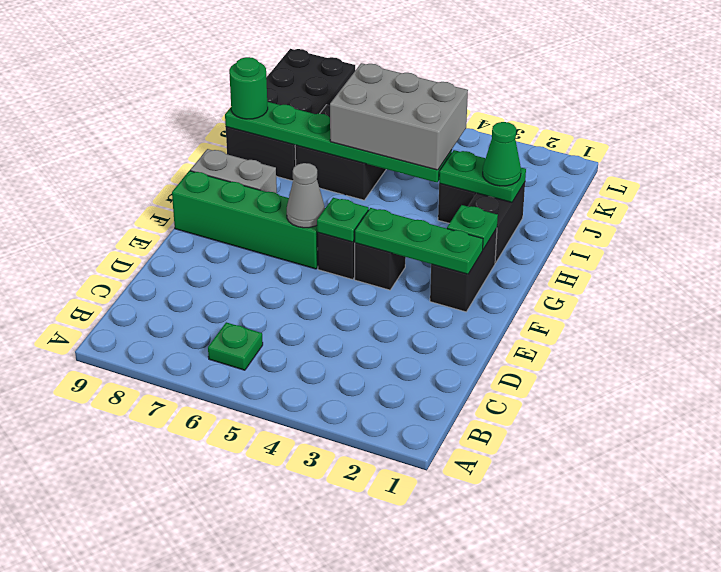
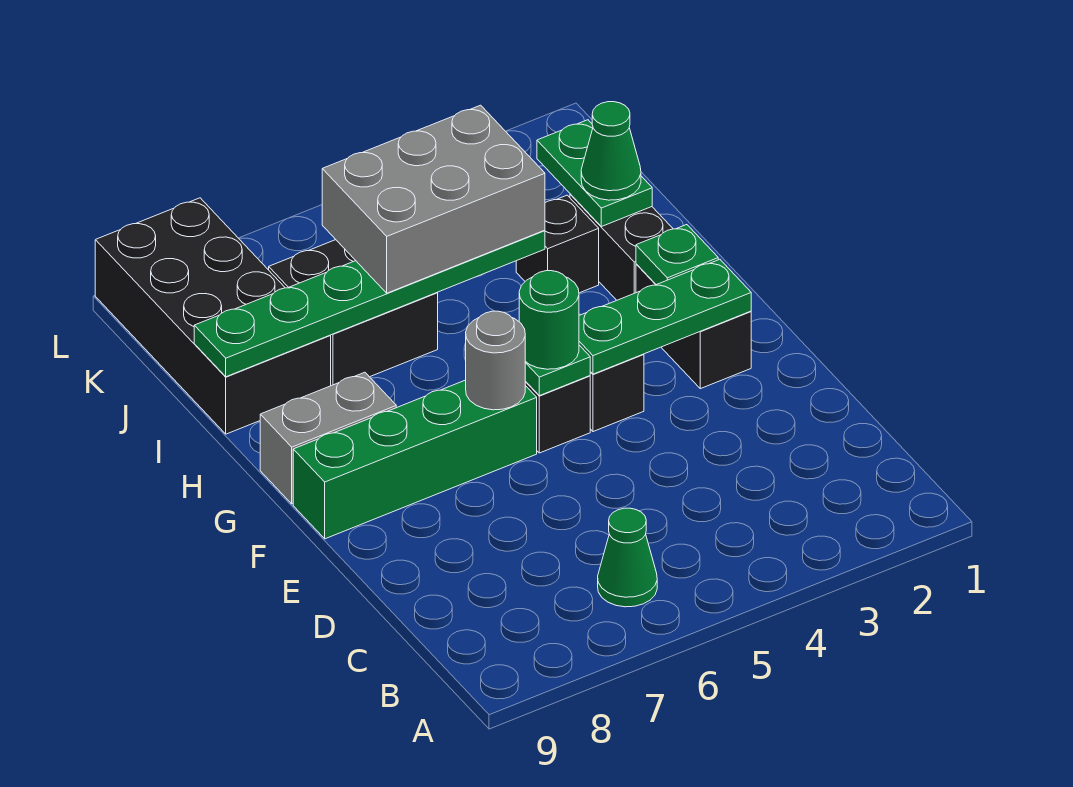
green 1x1 plate [208,322,263,370] -> green 1x1 cone [598,508,657,607]
grey 1x1 cone [287,163,325,228] -> grey 1x1 round brick [466,311,525,410]
green 1x2 plate [439,150,526,202] -> green 1x2 plate turned to [537,120,652,227]
green 1x1 round brick [229,57,268,119] -> green 1x1 round brick moved to [519,271,579,369]

